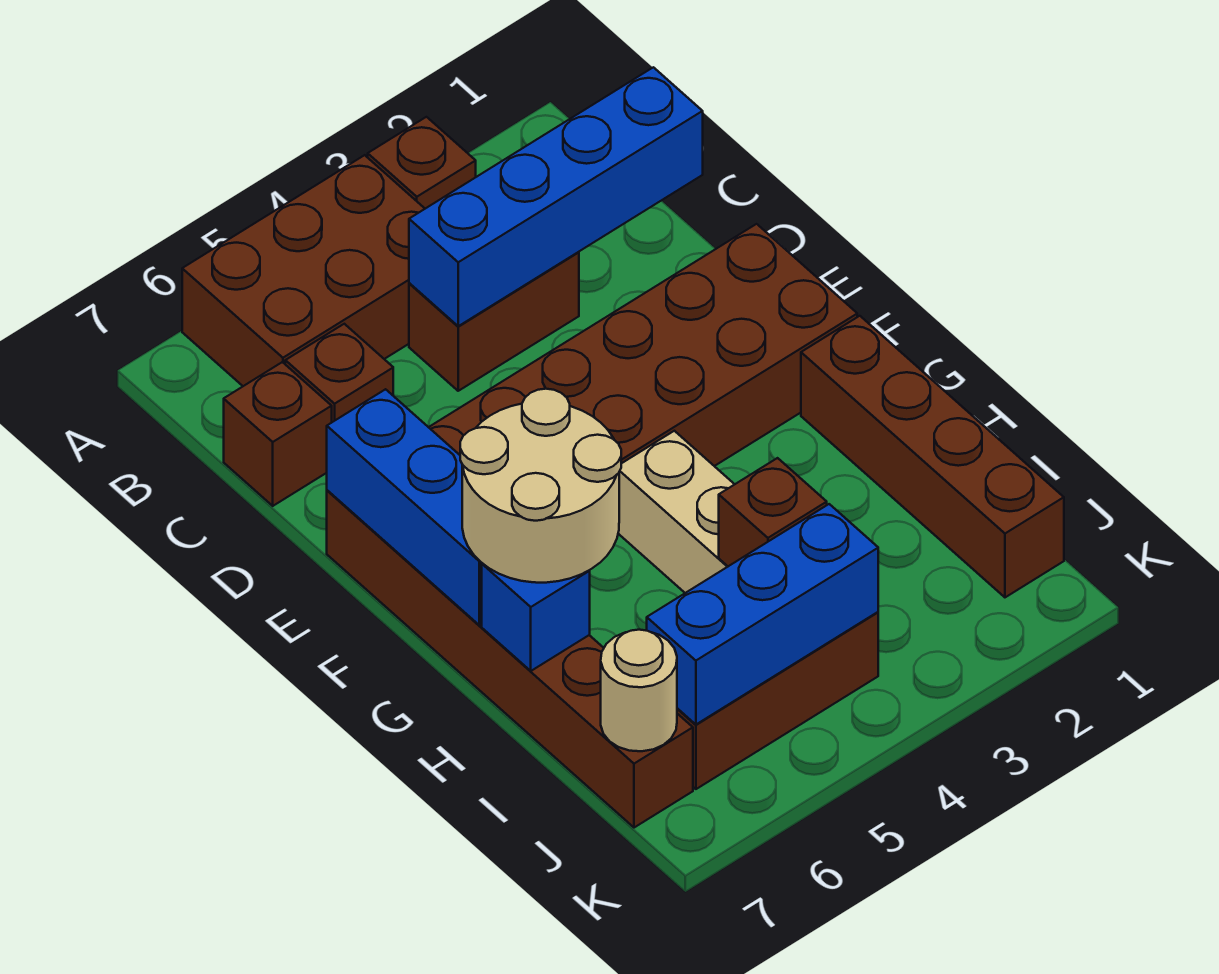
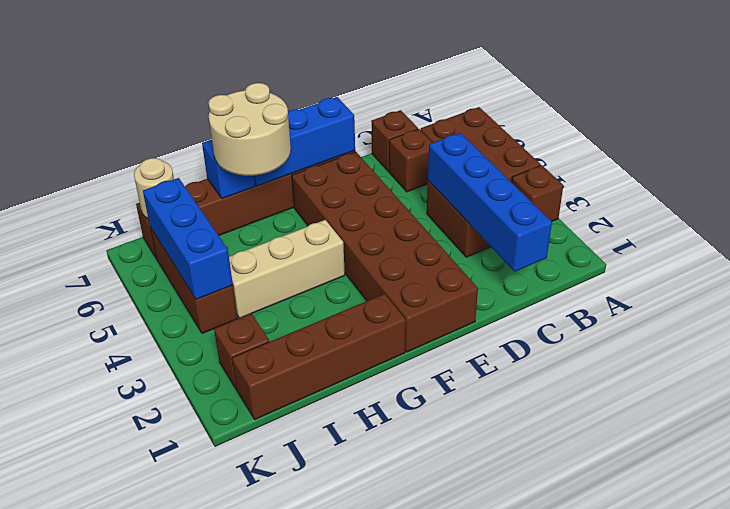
brown 1x1 brick [719,458,827,566] -> brown 1x1 brick moved to [214,313,270,390]

